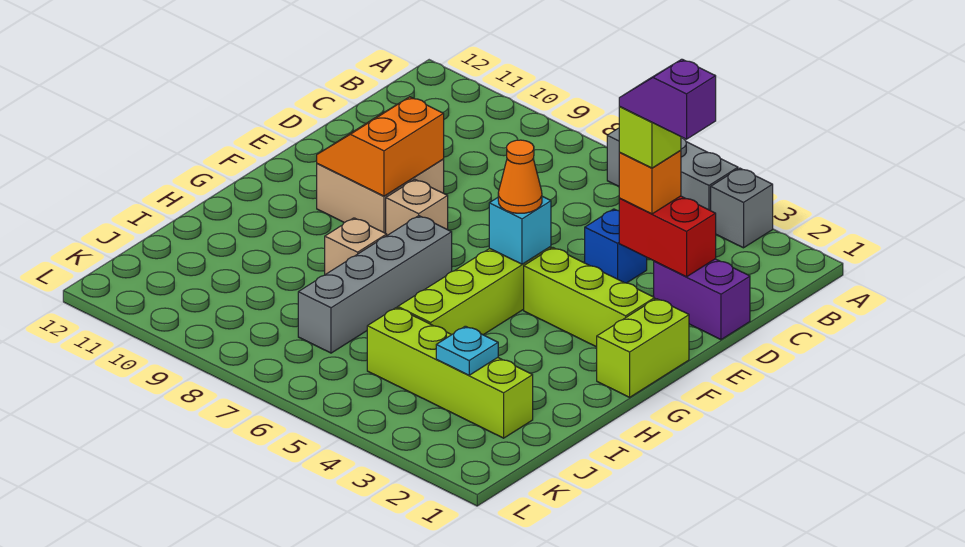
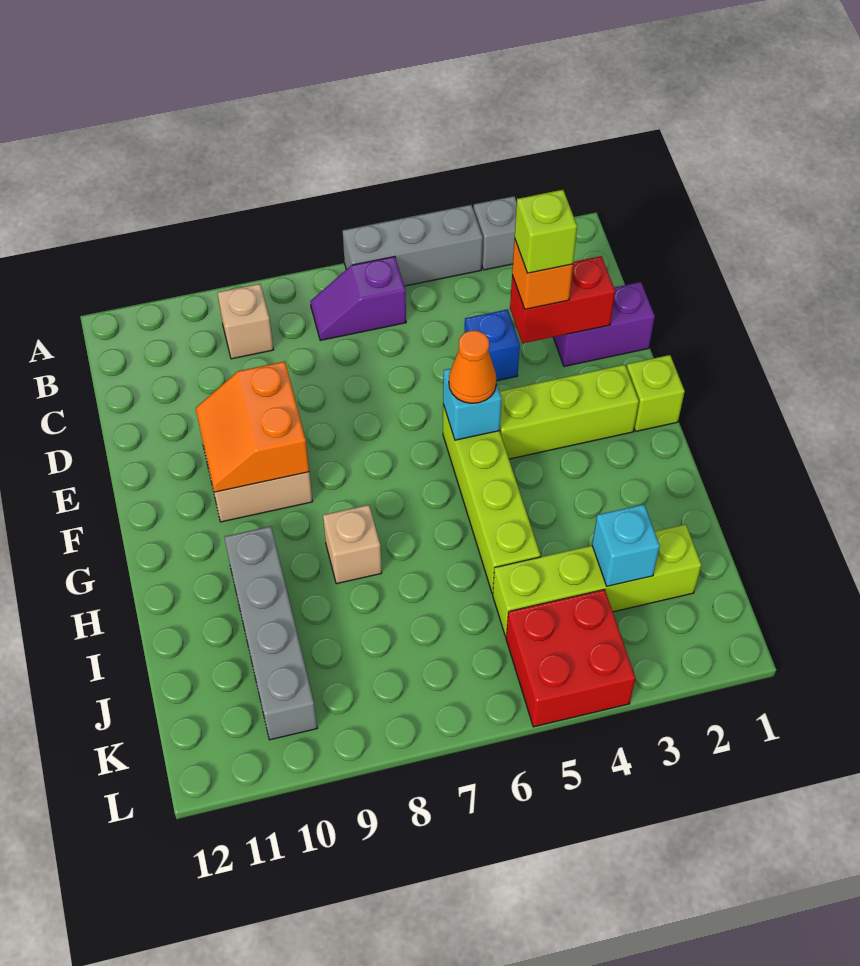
purple 1x2 slope [619,59,716,139] -> purple 1x2 slope moved to [310,257,406,340]
lime 1x2 brick [597,299,689,397] -> lime 1x1 brick [627,355,685,431]
tan 1x1 brick [386,179,448,235] -> tan 1x1 brick moved to [217,284,274,359]
grey 1x4 brick [298,216,452,353] -> grey 1x4 brick moved to [225,526,317,740]
cyan 1x1 plate [436,326,498,375] -> cyan 1x1 brick [592,504,660,586]
none -> red 2x2 brick [506,590,635,727]

